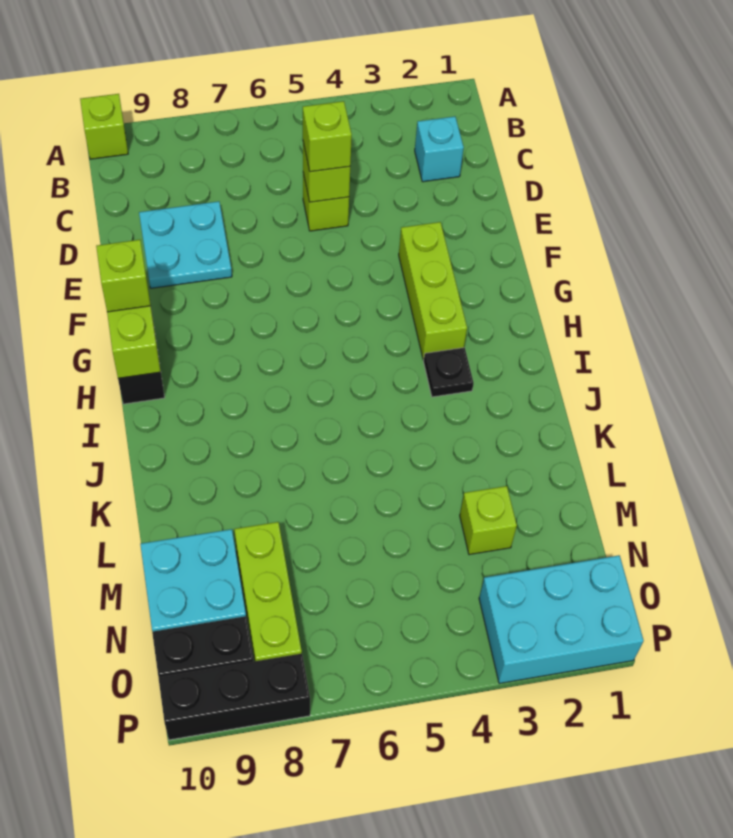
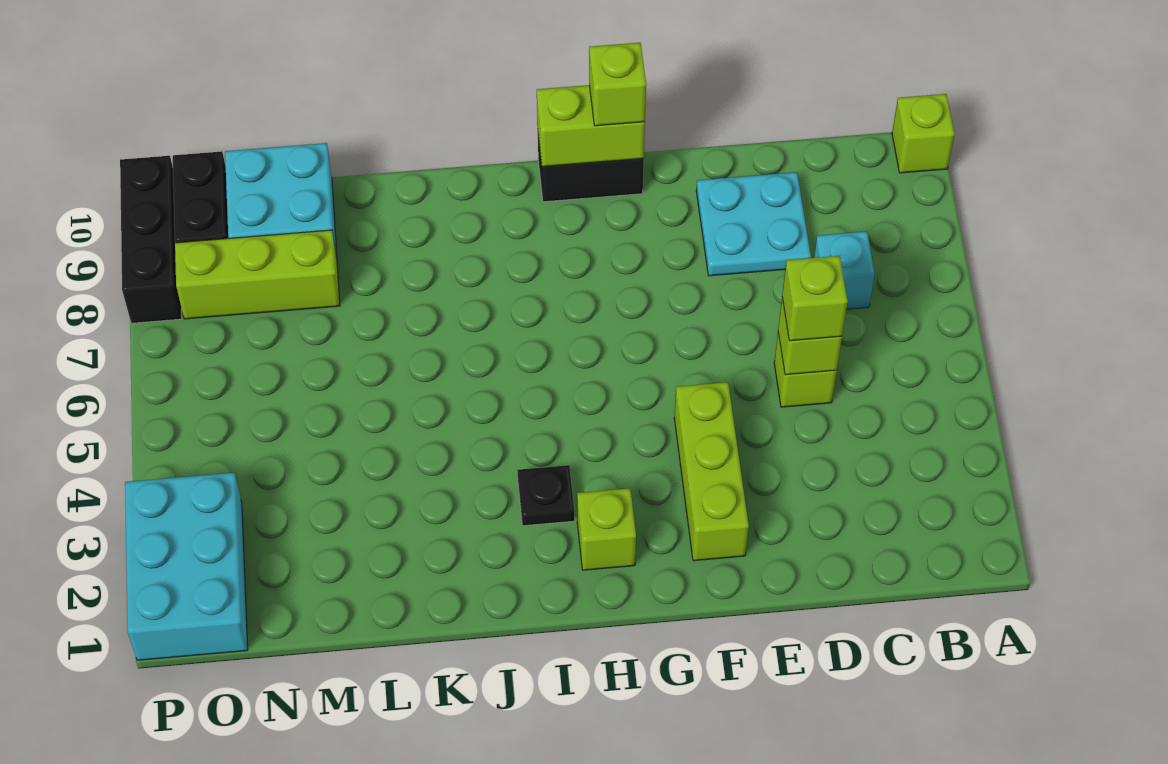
cyan 1x1 brick [415,116,464,182] -> cyan 1x1 brick moved to [814,231,875,309]
lime 1x3 brick [399,222,467,360] -> lime 1x3 brick turned to [674,382,749,561]
lime 1x1 brick [460,486,517,555] -> lime 1x1 brick moved to [577,488,636,570]

